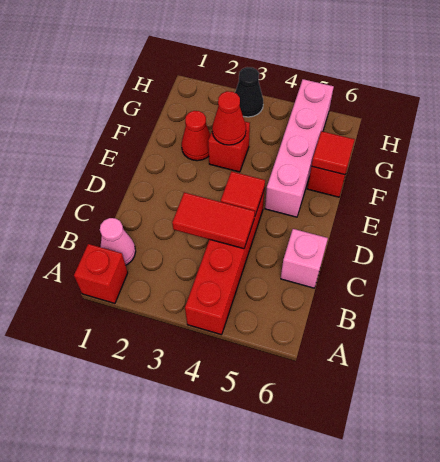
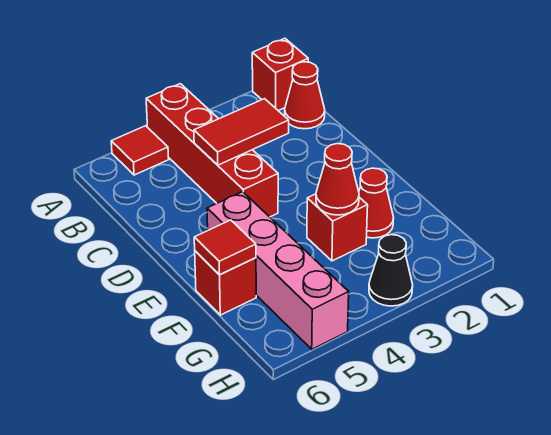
pink 1x1 cone [100,218,136,265] -> red 1x1 cone [285,62,325,129]
pink 1x1 brick [281,229,328,288] -> none
red 1x1 tile [221,171,265,215] -> red 1x1 tile moved to [111,126,169,175]

